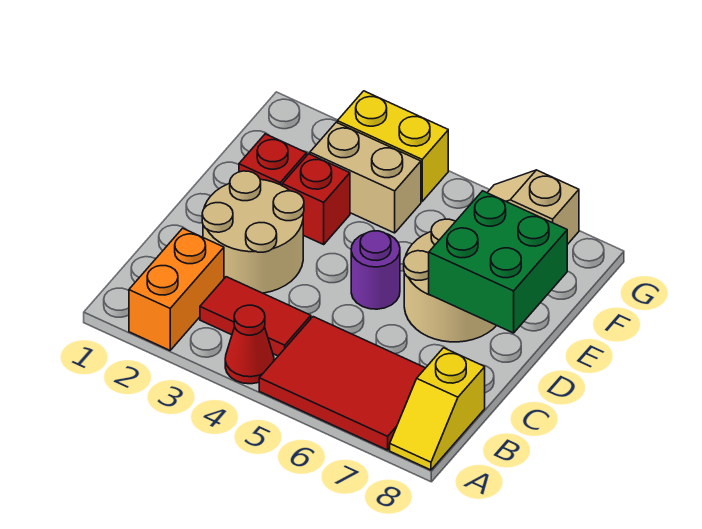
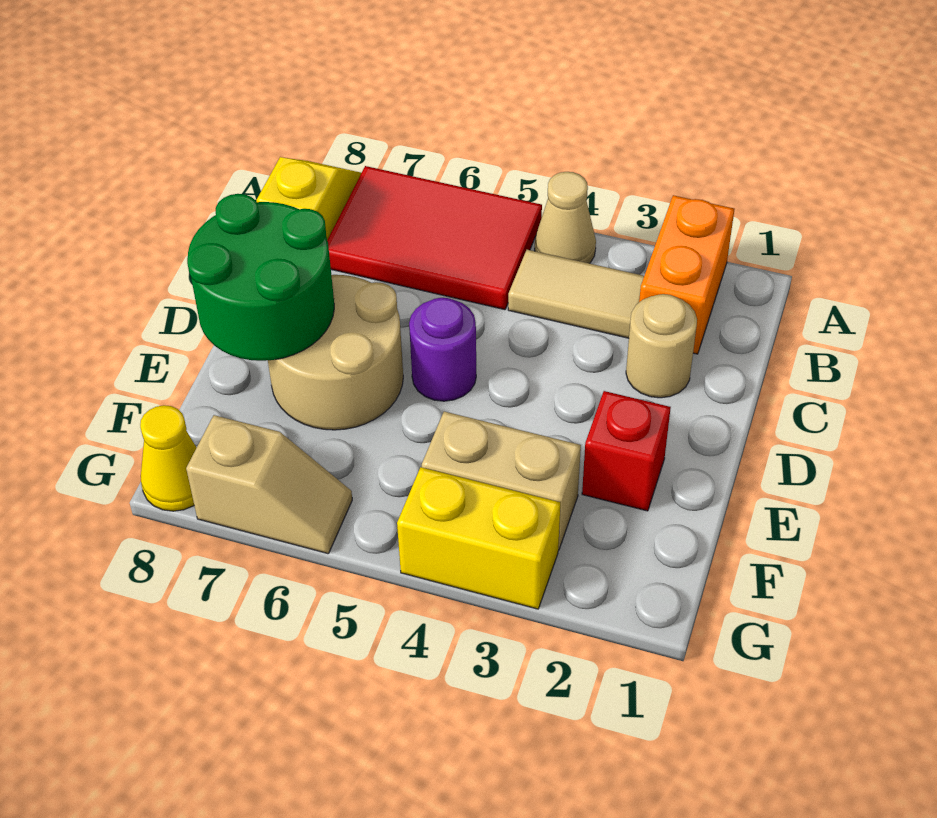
red 1x1 cone [225,305,274,384] -> tan 1x1 cone [535,172,596,263]
red 1x2 tile [200,277,311,356] -> tan 1x2 tile [508,250,644,338]
tan 2x2 round brick [202,171,304,293] -> tan 1x1 round brick [626,294,697,398]
green 2x2 brick [429,191,567,333] -> green 2x2 round brick [187,194,334,361]
red 1x1 brick [282,154,350,244] -> none
none -> yellow 1x1 cone [140,405,197,511]

